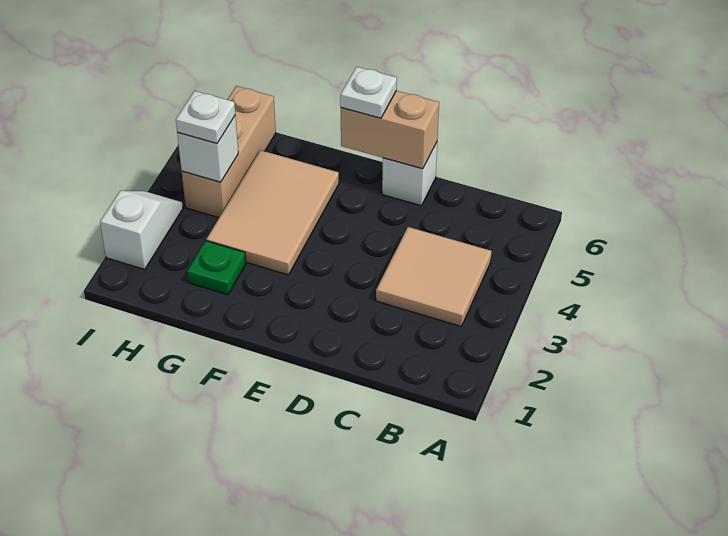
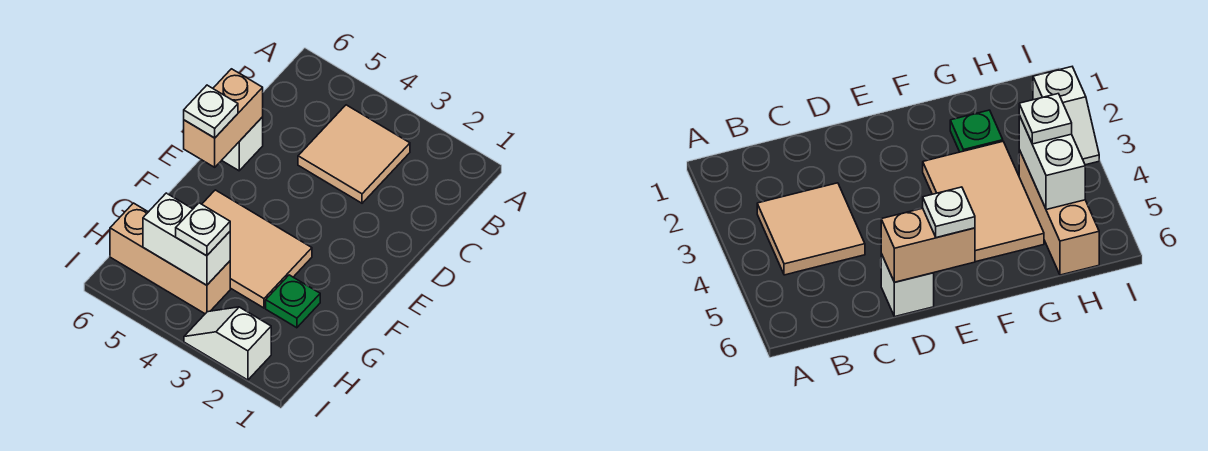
white 1x1 brick [177,116,238,182] -> white 1x2 brick [143,193,230,285]

